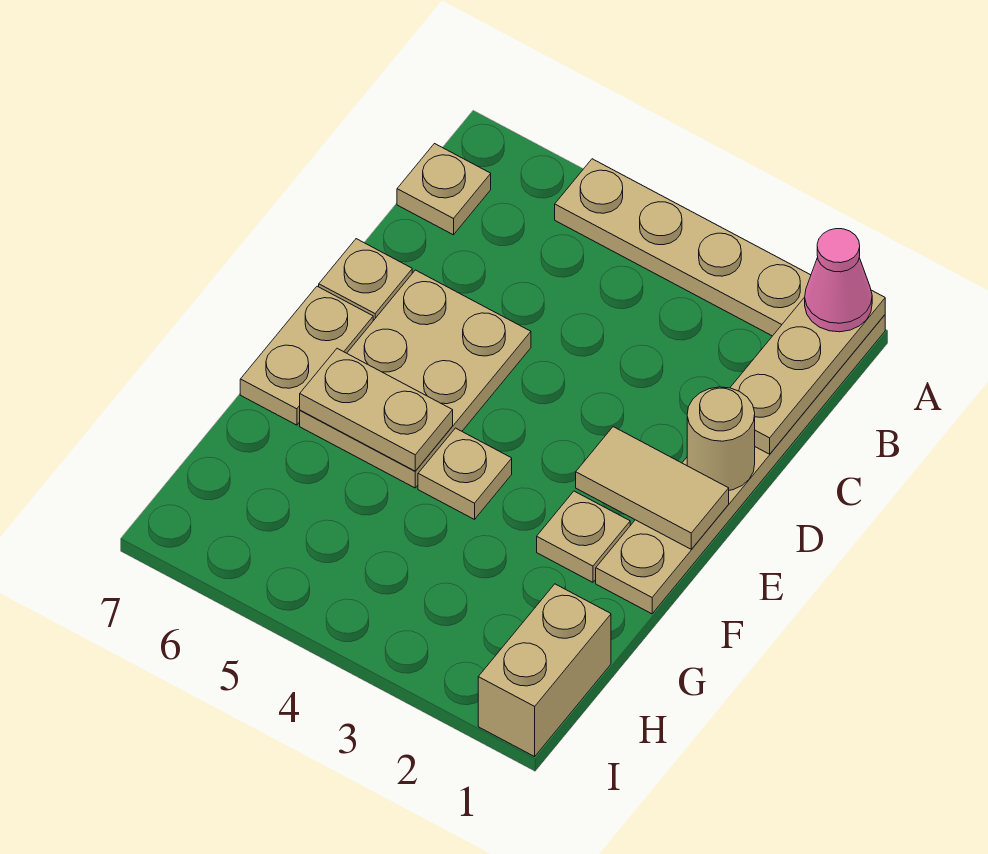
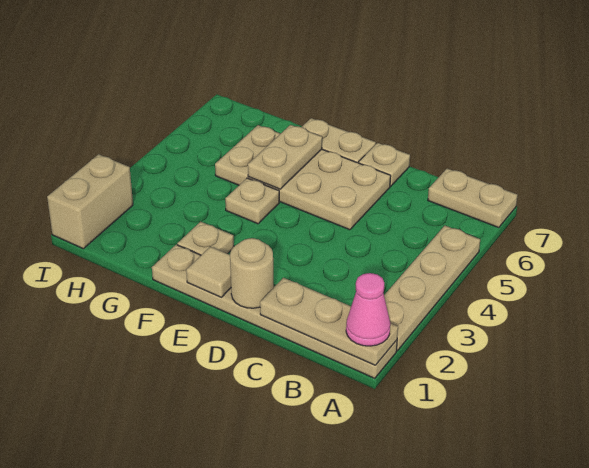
tan 1x1 plate [397,144,491,235] -> tan 1x2 plate [428,169,518,228]
tan 2x3 plate [300,270,531,488] -> tan 2x4 plate [215,125,391,230]
tan 1x2 tile [576,427,729,549] -> tan 1x1 tile [186,247,231,297]
tan 1x2 brick [478,584,611,757] -> tan 1x2 brick turned to [47,154,133,249]

